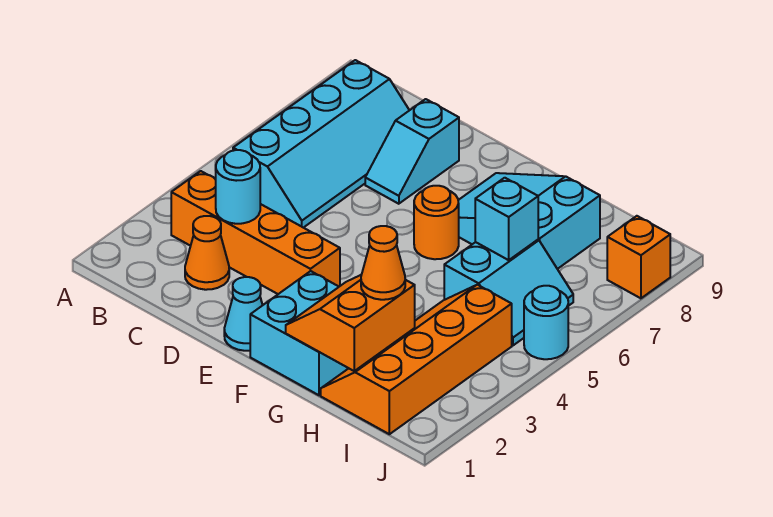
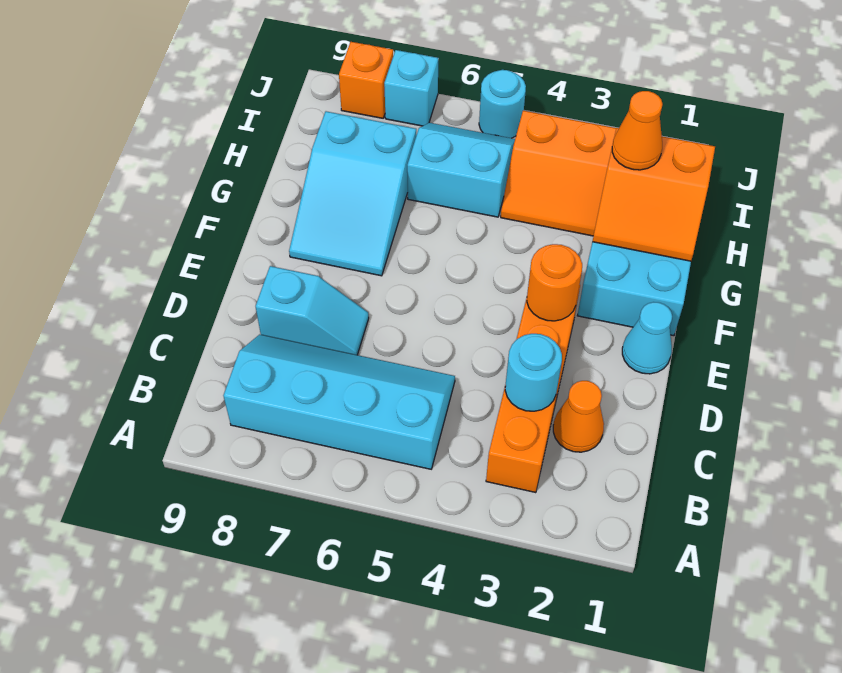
orange 1x1 round brick [414,186,459,259] -> orange 1x1 round brick moved to [527,244,582,321]
cyan 1x1 brick [475,178,538,260] -> cyan 1x1 brick moved to [384,50,438,126]

